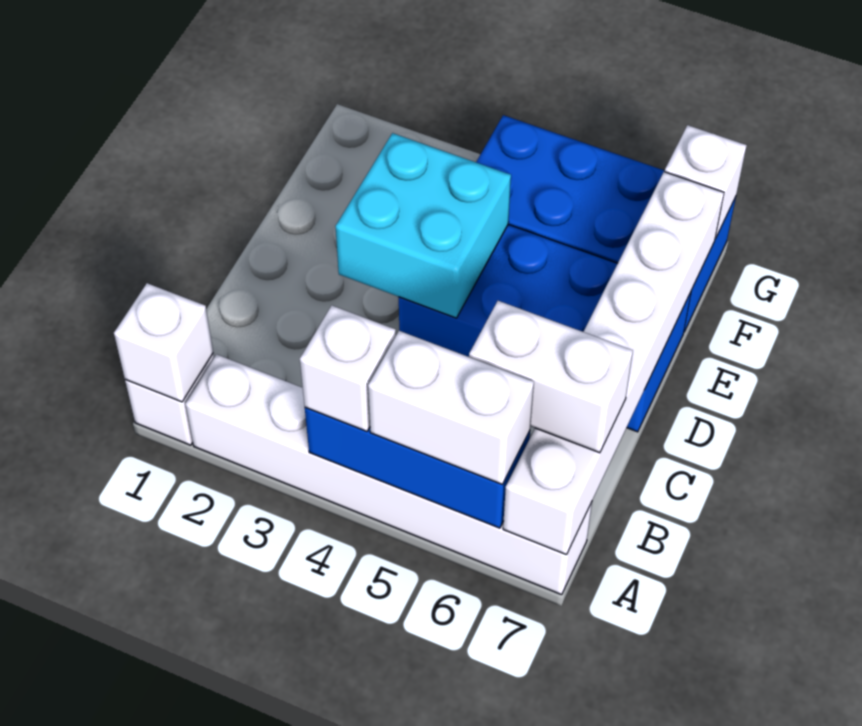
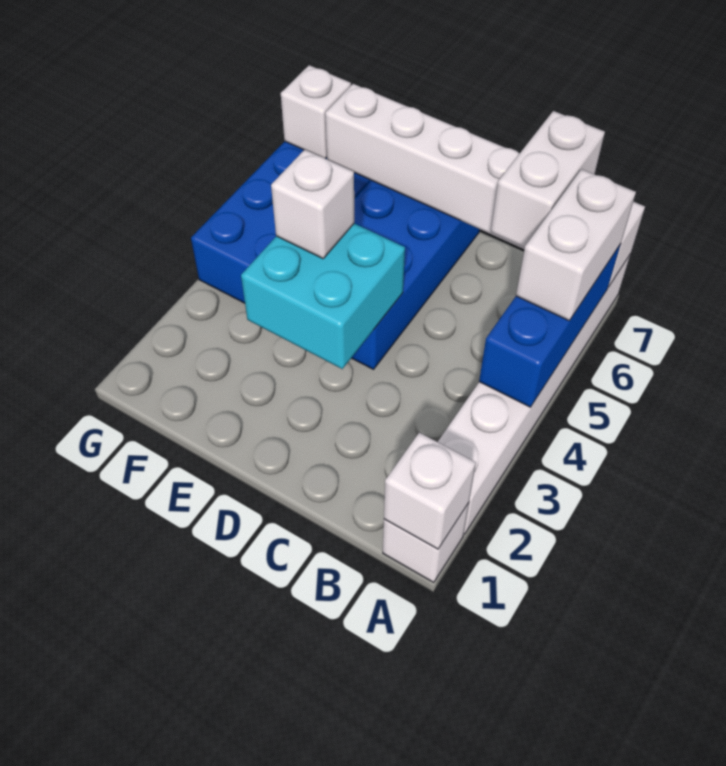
white 1x1 brick [300,306,396,431] -> white 1x1 brick moved to [271,150,354,259]

